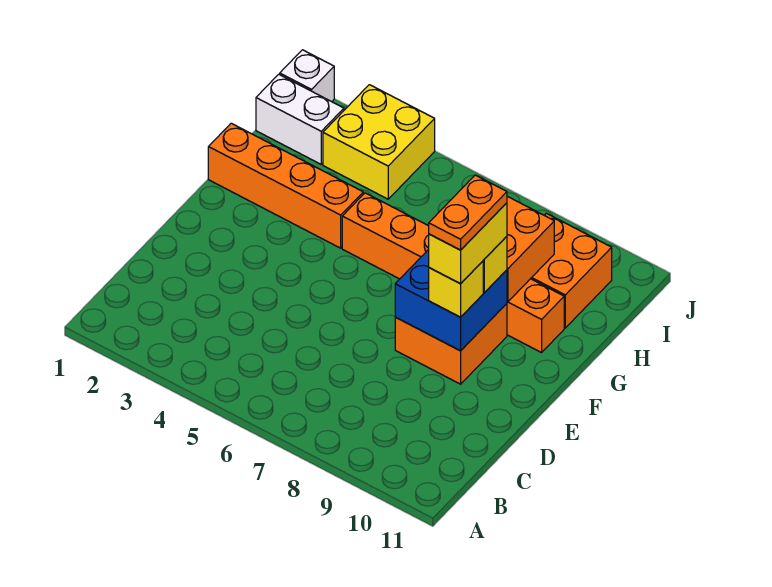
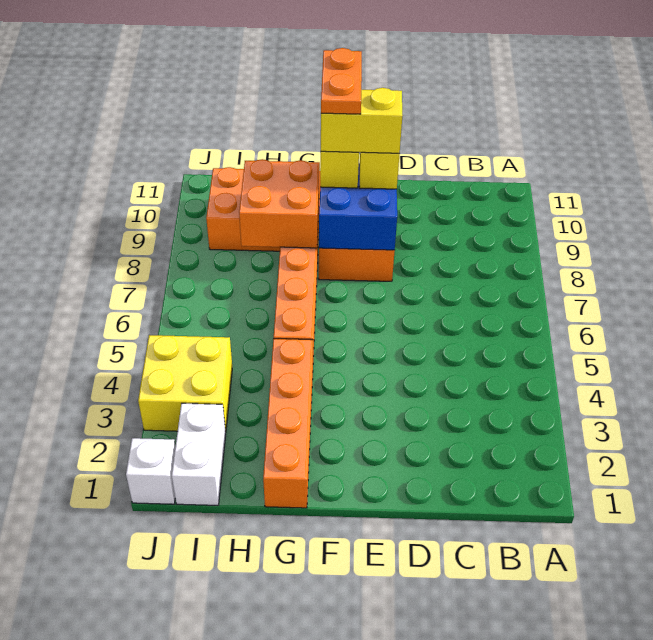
orange 1x2 plate [429,175,507,250] -> orange 1x2 plate turned to [321,48,362,114]

